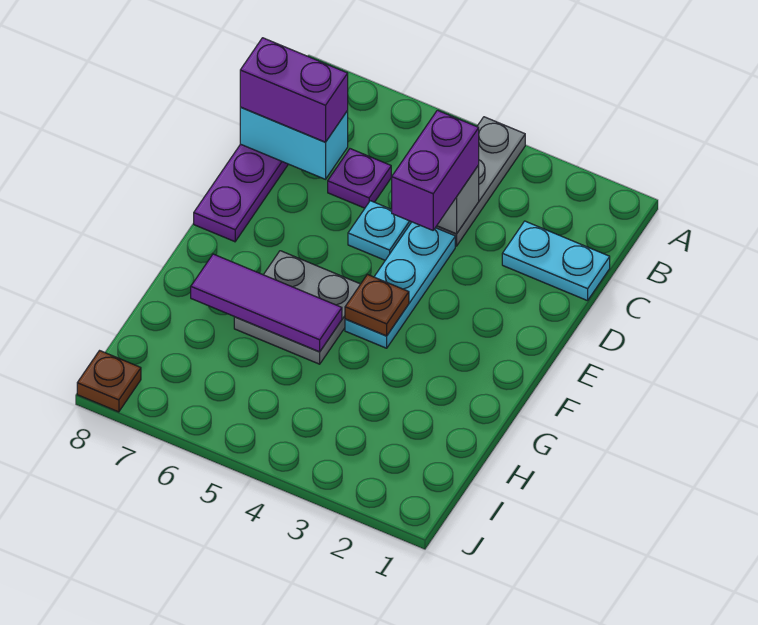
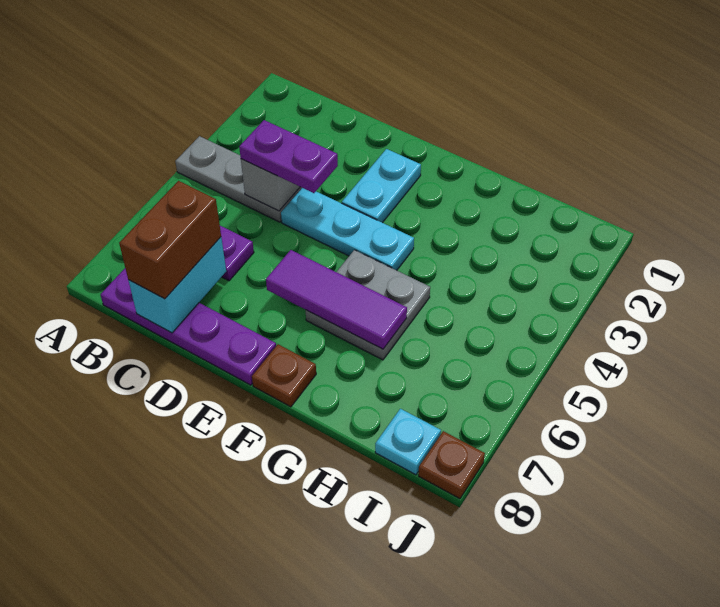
cyan 1x2 plate [502,221,610,301] -> cyan 1x2 plate moved to [342,149,421,223]
purple 1x2 brick [392,110,479,230] -> purple 1x2 plate [239,120,338,193]
purple 1x2 brick [240,38,348,142] -> brown 1x2 brick [119,181,221,299]
cyan 1x1 plate [348,201,411,260] -> cyan 1x1 plate moved to [375,409,441,475]
brown 1x1 plate [345,275,409,336] -> brown 1x1 plate moved to [252,344,316,407]
purple 1x3 tile [191,254,342,352] -> purple 1x3 tile turned to [266,250,407,349]

